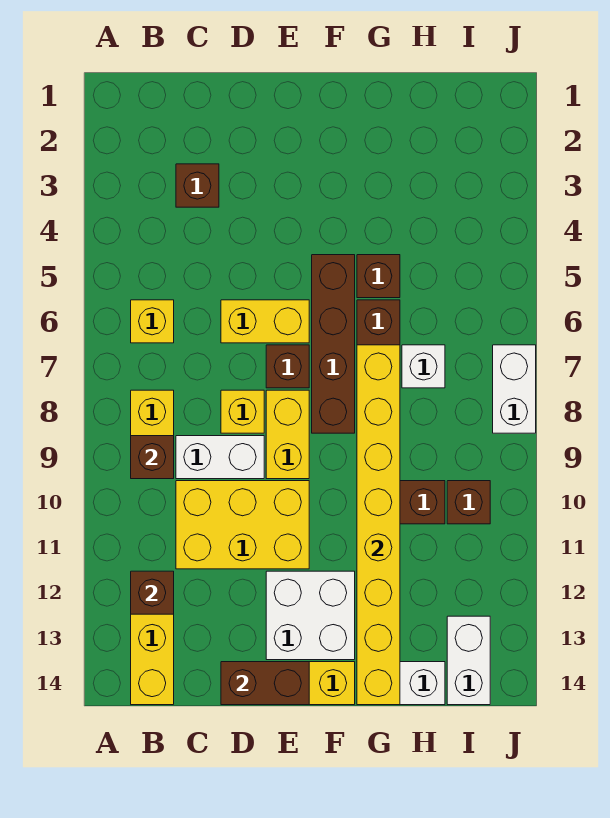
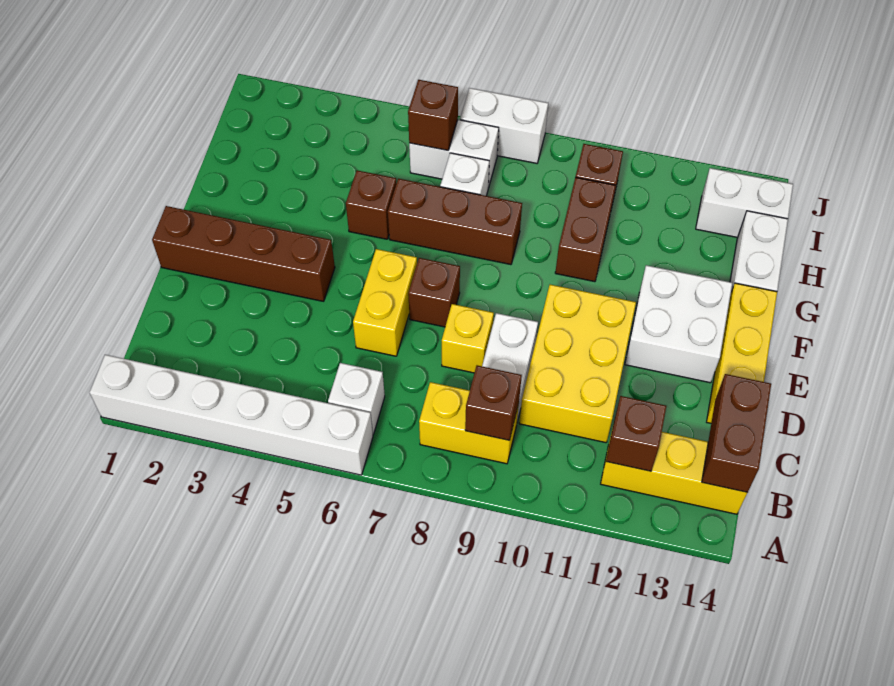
none -> white 1x6 brick [89,355,373,475]
yellow 1x1 brick [131,300,174,343] -> white 1x1 brick [328,363,385,434]
brown 1x1 brick [176,164,219,207] -> brown 1x1 brick moved to [408,80,458,150]
brown 1x2 brick [221,662,309,705] -> brown 1x2 brick moved to [702,374,771,492]
yellow 1x2 brick [266,390,309,479] -> none
brown 1x4 brick [312,255,355,433] -> brown 1x4 brick moved to [152,206,335,301]
yellow 1x8 brick [357,345,400,705] -> none
none -> white 1x2 brick [409,120,499,188]

